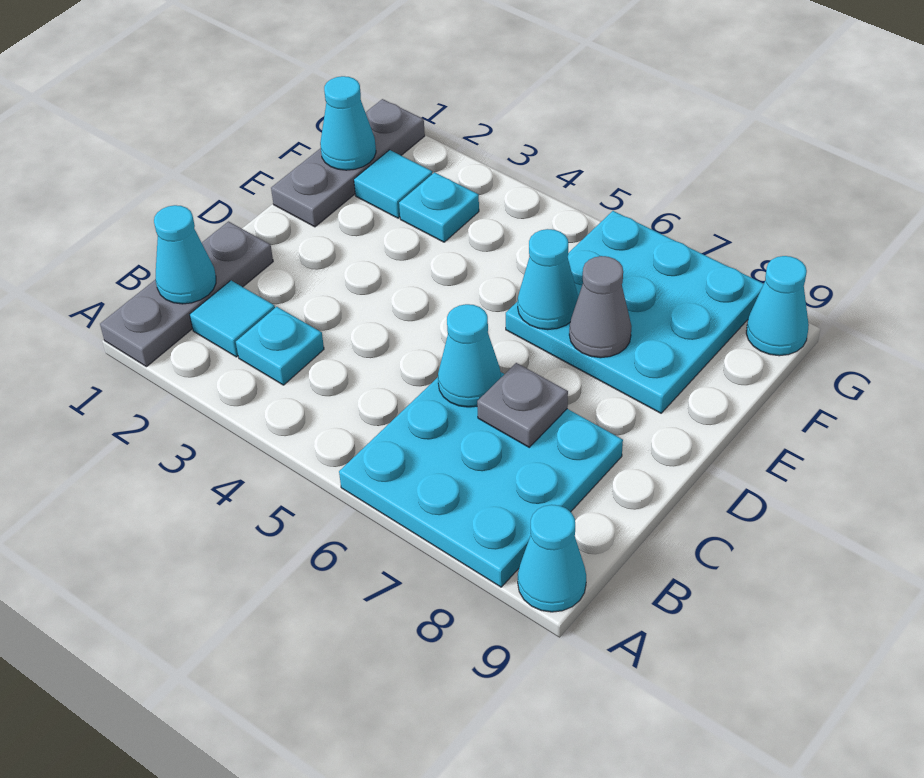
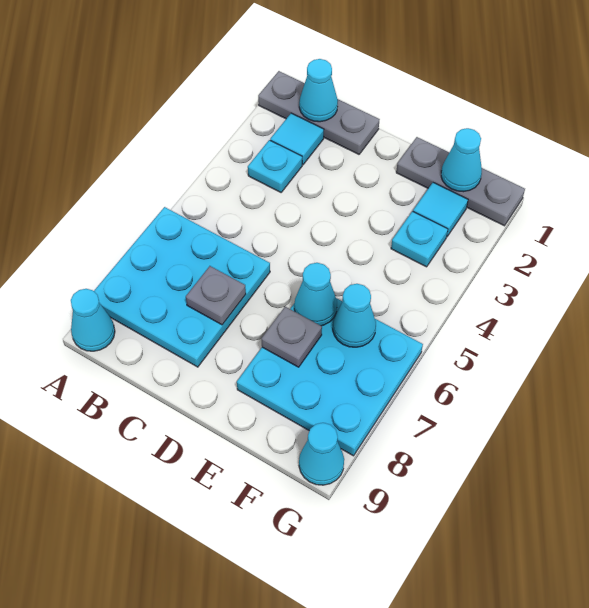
cyan 1x1 cone [438,304,501,407] -> cyan 1x1 cone moved to [333,284,376,347]
grey 1x1 cone [569,256,632,358] -> grey 1x1 plate [261,307,322,367]

